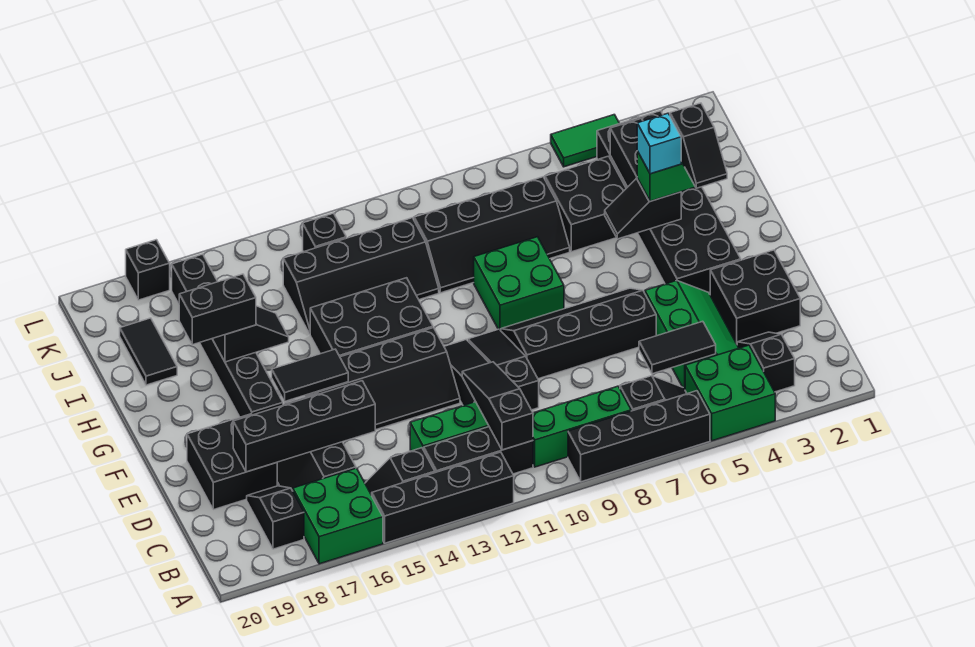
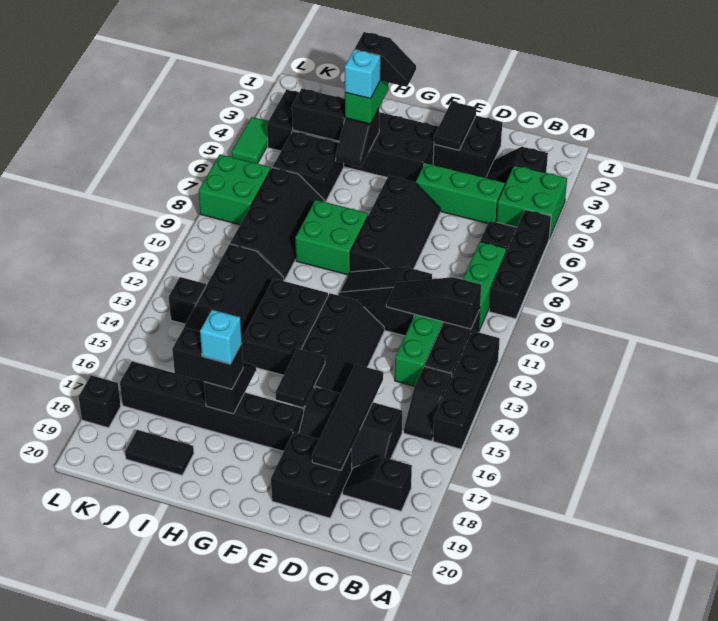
green 2x2 brick [293,468,383,564] -> green 2x2 brick moved to [199,154,271,225]
black 1x2 tile [639,321,716,374] -> black 1x2 tile moved to [434,102,476,150]
black 1x4 brick [233,381,375,472] -> black 1x4 tile [312,364,383,470]
black 2x4 slope [501,288,656,379] -> black 2x4 slope turned to [350,176,440,272]
black 1x2 brick [179,274,256,345] -> black 1x2 brick turned to [172,327,243,389]
none -> cyan 1x1 brick [200,310,242,364]

